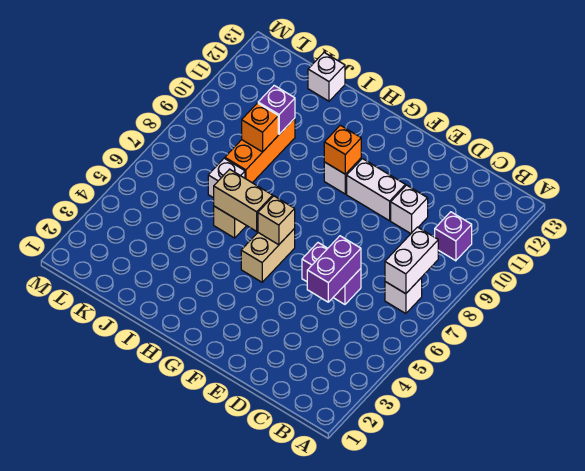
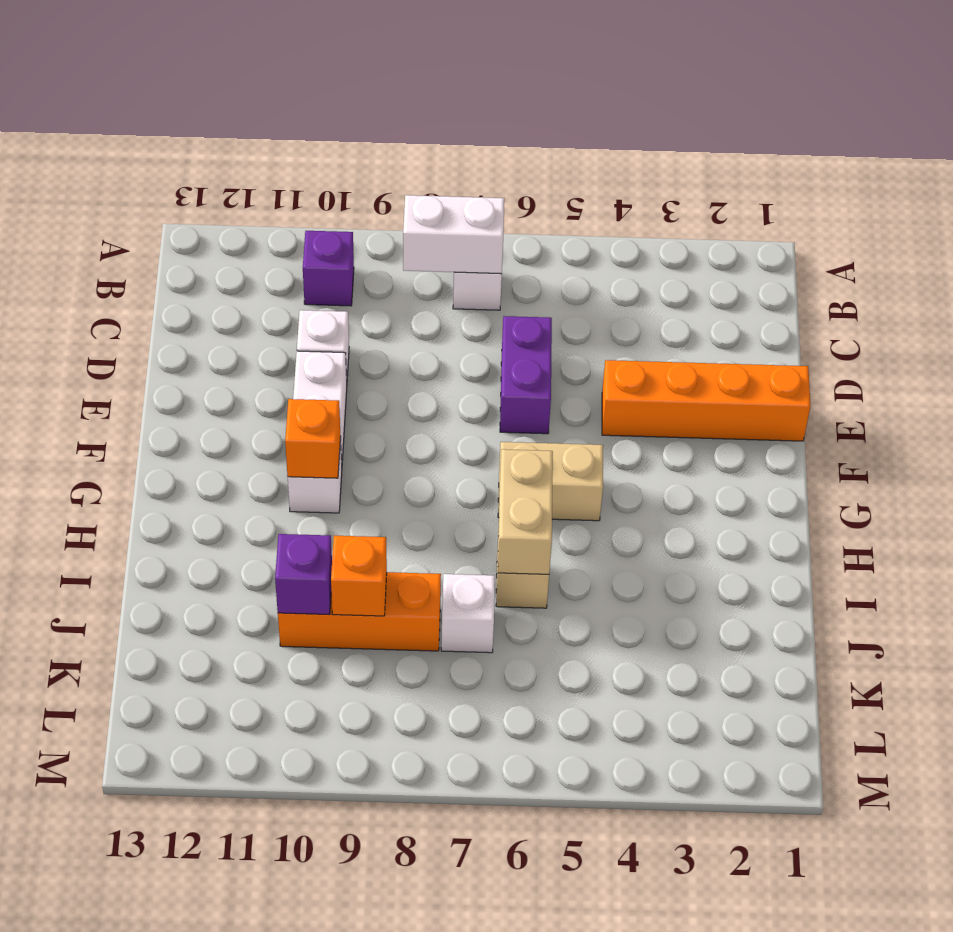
purple 1x2 brick [307,236,361,302] -> none
none -> orange 1x4 brick [602,360,810,441]
tan 1x1 brick [258,196,295,245] -> none
white 1x1 brick [308,53,345,101] -> none

